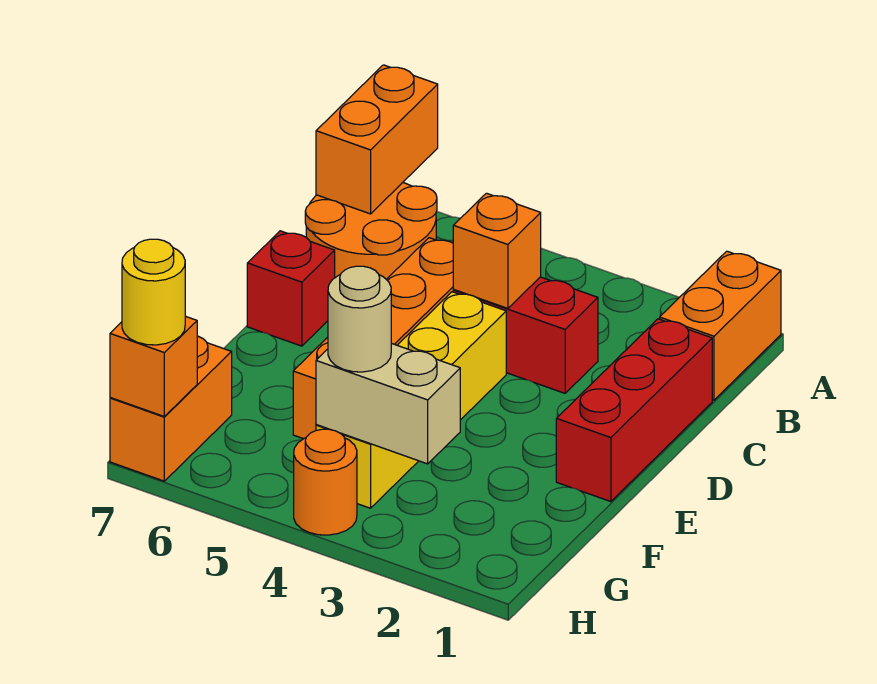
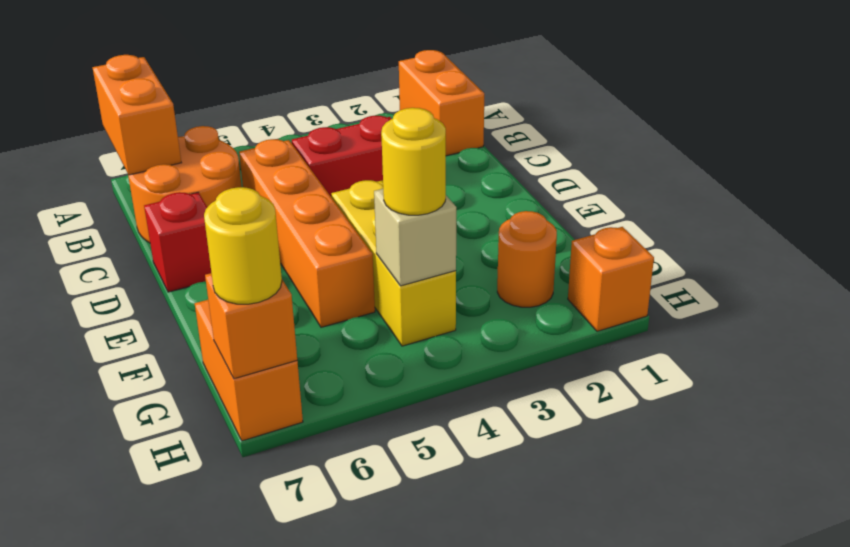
red 1x3 brick [556,319,712,502] -> none
orange 1x1 brick [453,193,541,308] -> orange 1x1 brick moved to [568,227,654,331]
yellow 1x4 brick [316,292,506,508] -> yellow 1x3 brick [331,180,456,346]
tan 1x2 brick [316,343,460,464] -> tan 1x1 brick [374,189,456,286]
tan 1x1 round brick [328,266,391,372] -> yellow 1x1 round brick [381,108,446,215]
orange 1x1 round brick [294,429,357,535] -> orange 1x1 round brick moved to [497,211,557,307]

